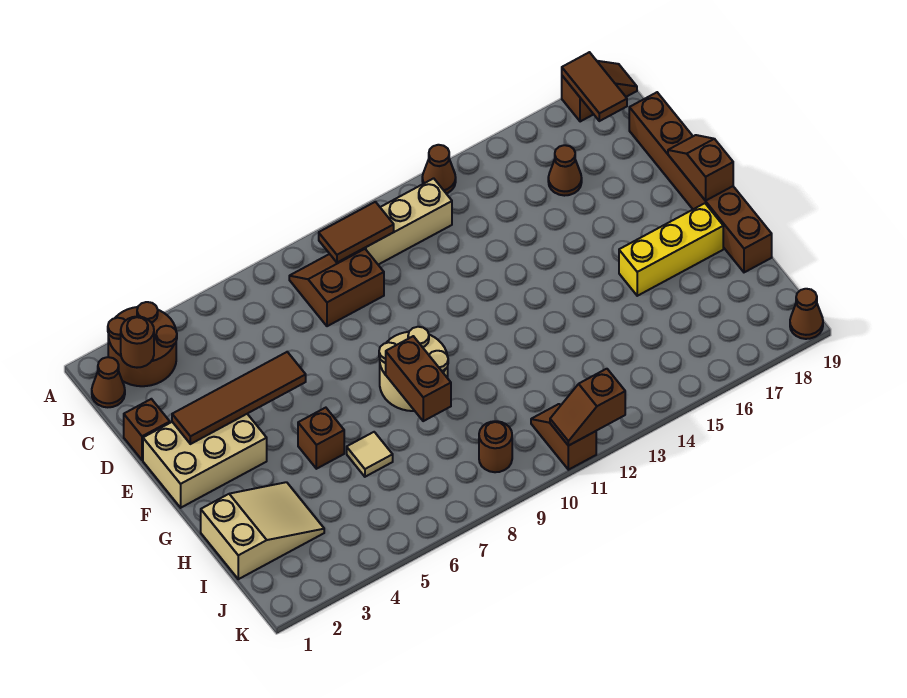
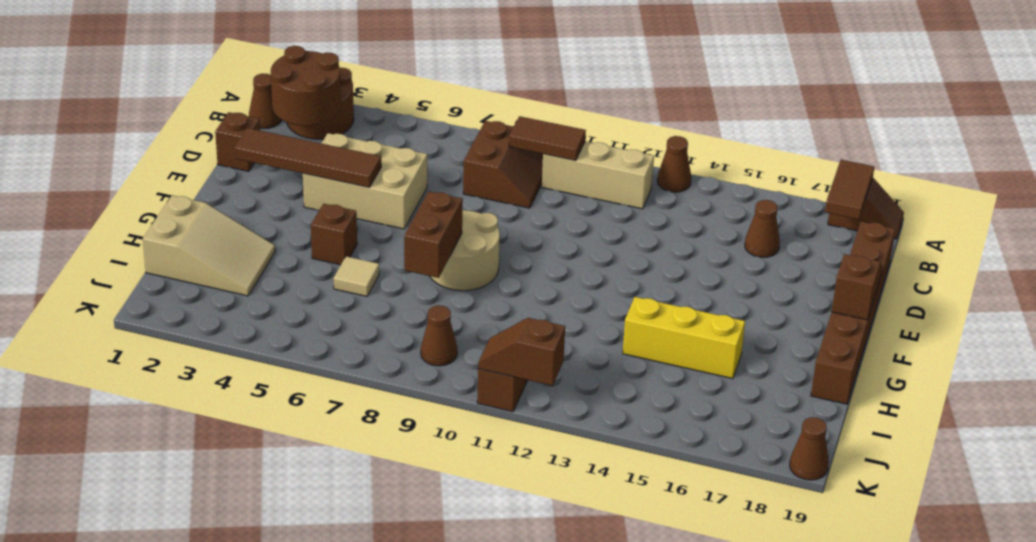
brown 1x1 round brick [121,317,154,368] -> brown 2x2 round brick [271,46,341,126]
brown 2x2 slope [289,248,384,326] -> brown 2x2 slope turned to [463,121,543,208]
tan 2x3 brick [143,414,267,508] -> tan 2x3 brick moved to [303,133,427,229]
yellow 1x3 brick [619,203,723,296] -> yellow 1x3 brick moved to [623,297,745,379]
brown 1x1 round brick [479,421,512,472] -> brown 1x1 cone [421,305,457,366]

